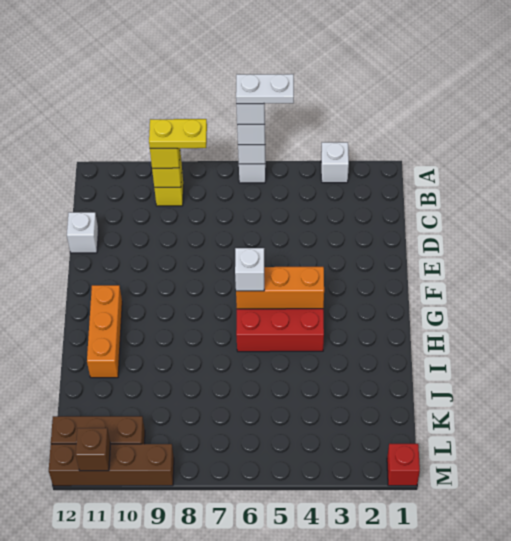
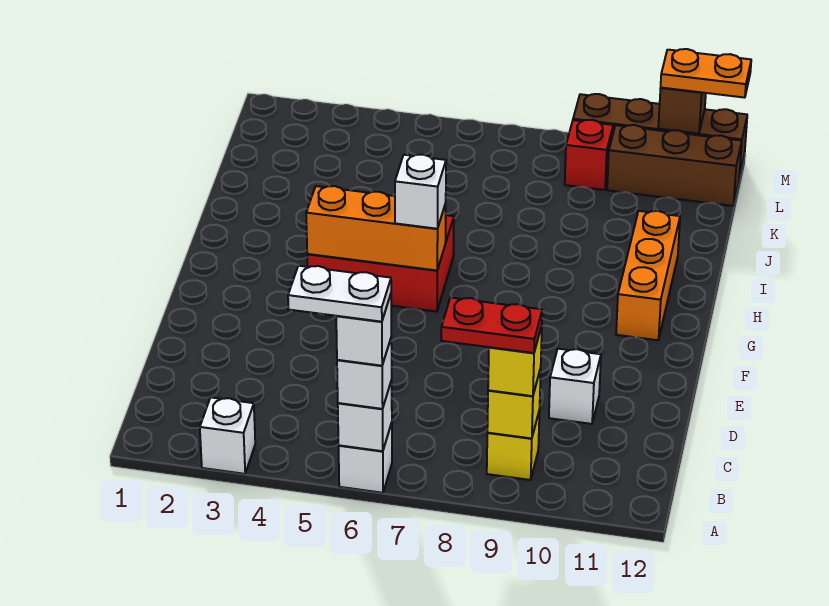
yellow 1x2 plate [149,119,207,148] -> red 1x2 plate [441,298,542,353]
white 1x1 brick [67,212,99,253] -> white 1x1 brick moved to [549,349,601,424]
red 1x1 brick [387,444,420,486] -> red 1x1 brick moved to [565,120,613,190]
none -> orange 1x2 plate [661,49,751,98]

